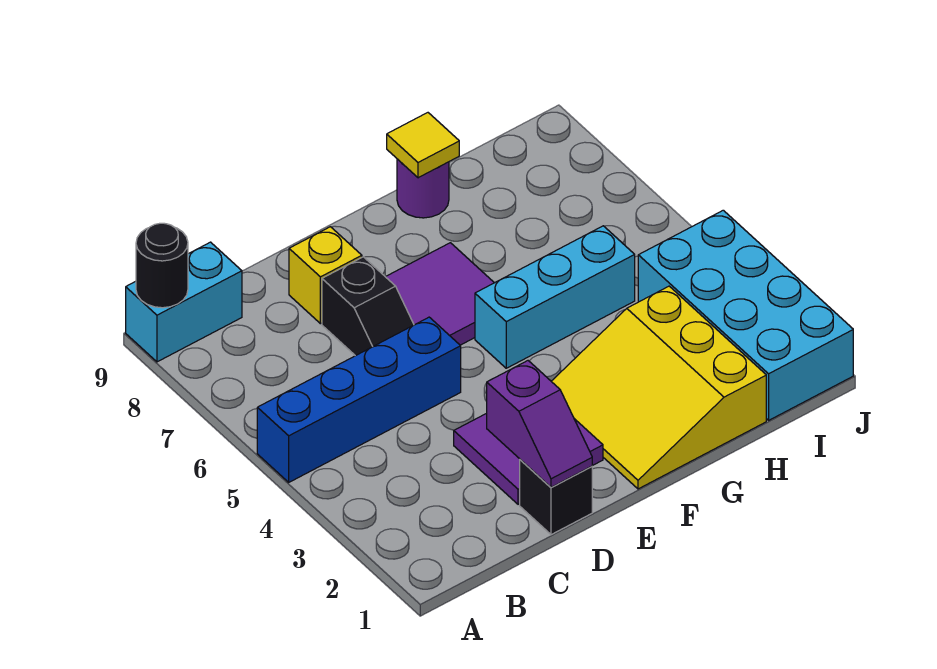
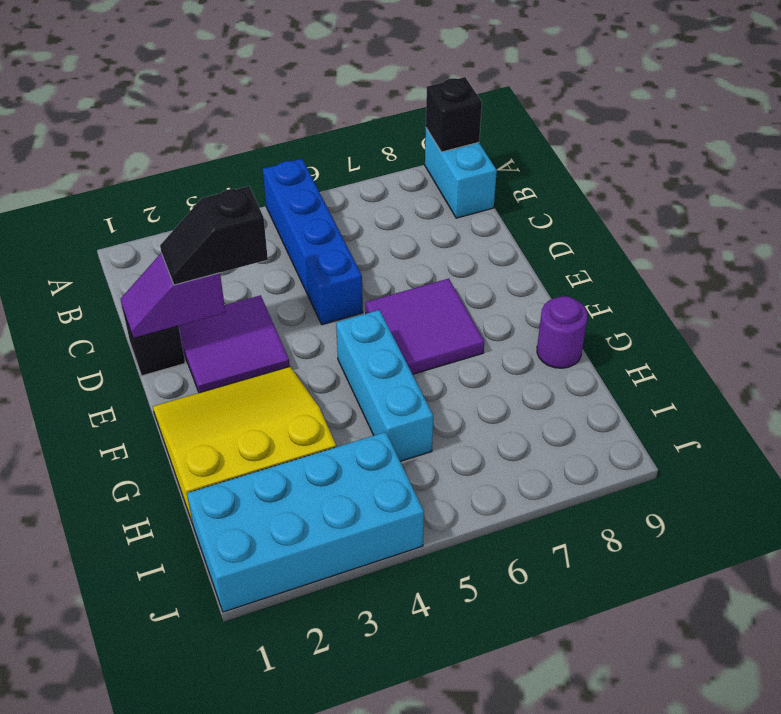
black 1x1 round brick [136,223,188,308] -> black 1x1 brick [426,77,482,152]
black 1x2 slope [322,257,414,356] -> black 1x2 slope moved to [160,186,268,285]
yellow 1x1 brick [289,227,362,324] -> none
yellow 1x1 tile [387,113,459,178] -> none

